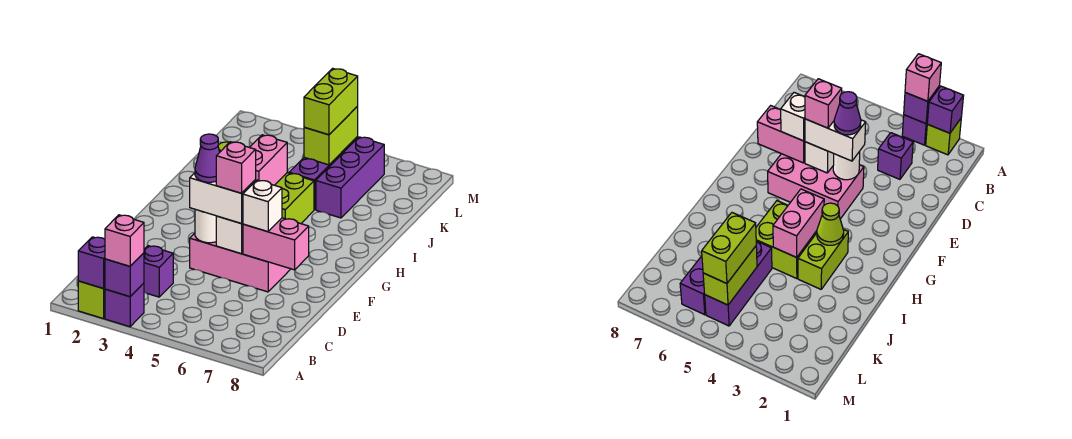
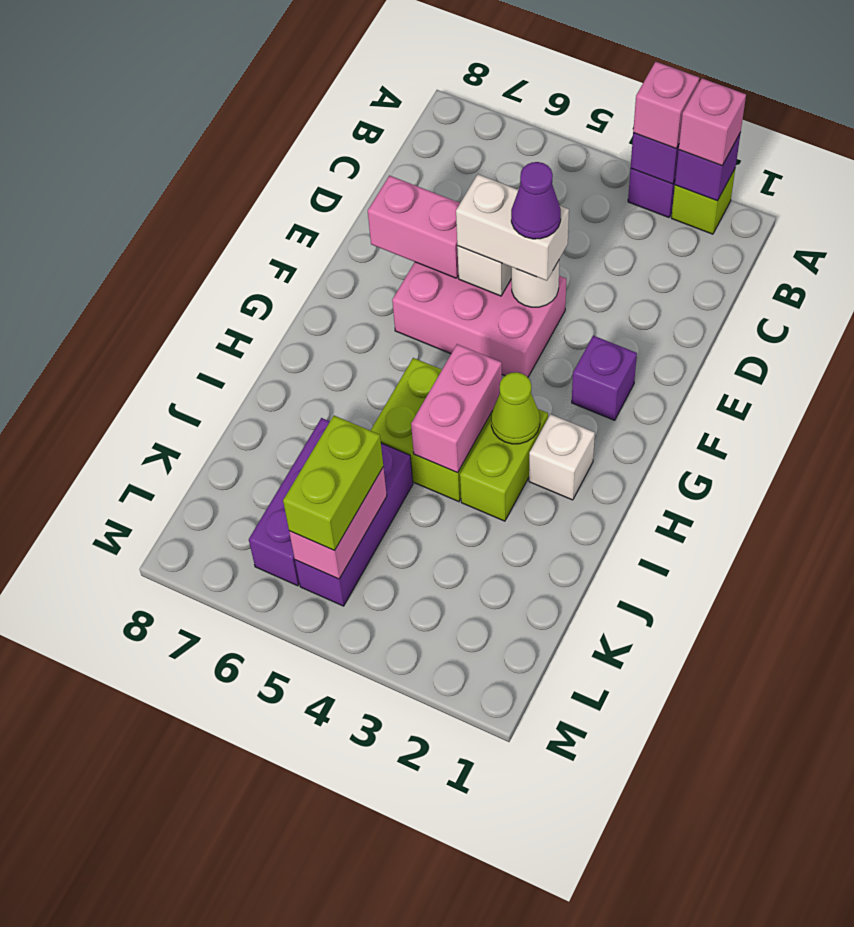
purple 1x1 brick [144,246,173,297] -> purple 1x1 brick moved to [572,336,637,420]
pink 1x1 brick [216,142,256,193] -> pink 1x1 brick moved to [679,78,746,166]
white 1x1 brick [243,180,282,232] -> white 1x1 brick moved to [529,414,595,500]
lime 1x2 brick [304,107,358,165] -> pink 1x2 brick [289,467,387,579]

